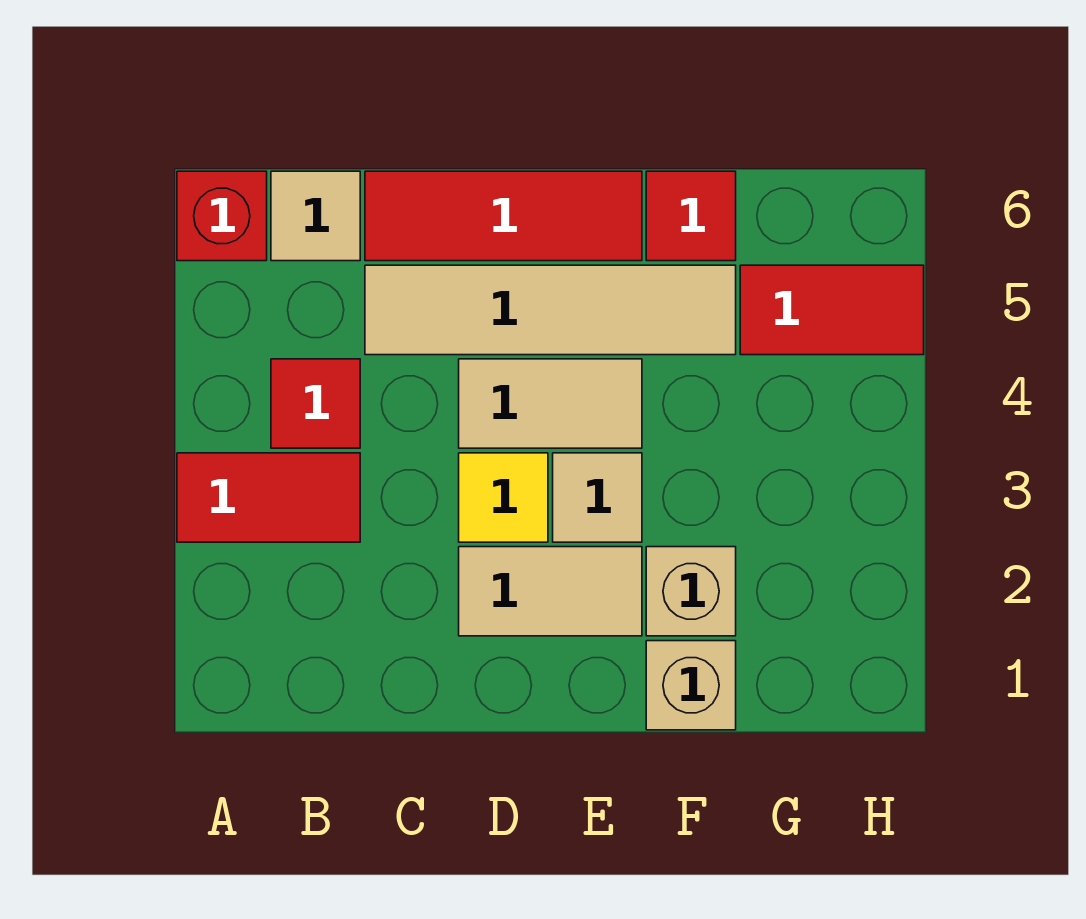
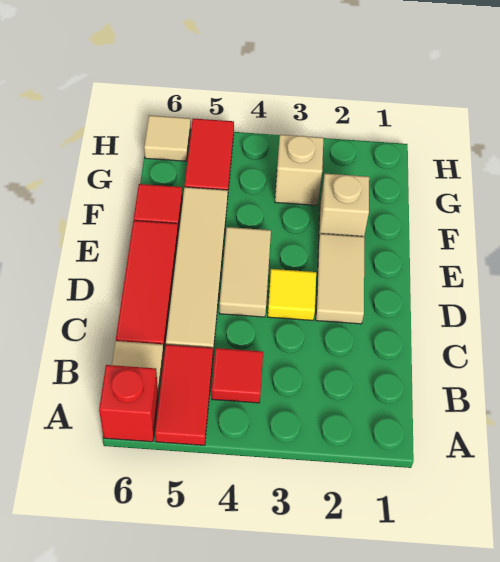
red 1x2 tile [177,453,360,542] -> red 1x2 tile moved to [155,345,213,445]
tan 1x1 tile [553,453,642,542] -> tan 1x1 tile moved to [144,115,191,161]
tan 1x1 brick [646,641,736,730] -> tan 1x1 brick moved to [275,135,323,205]

